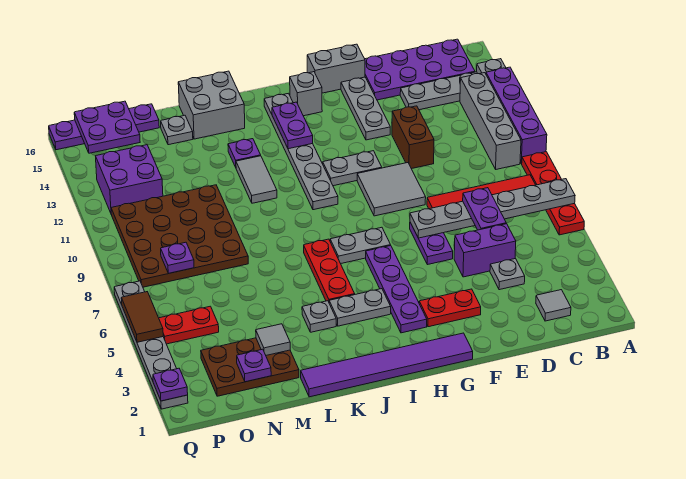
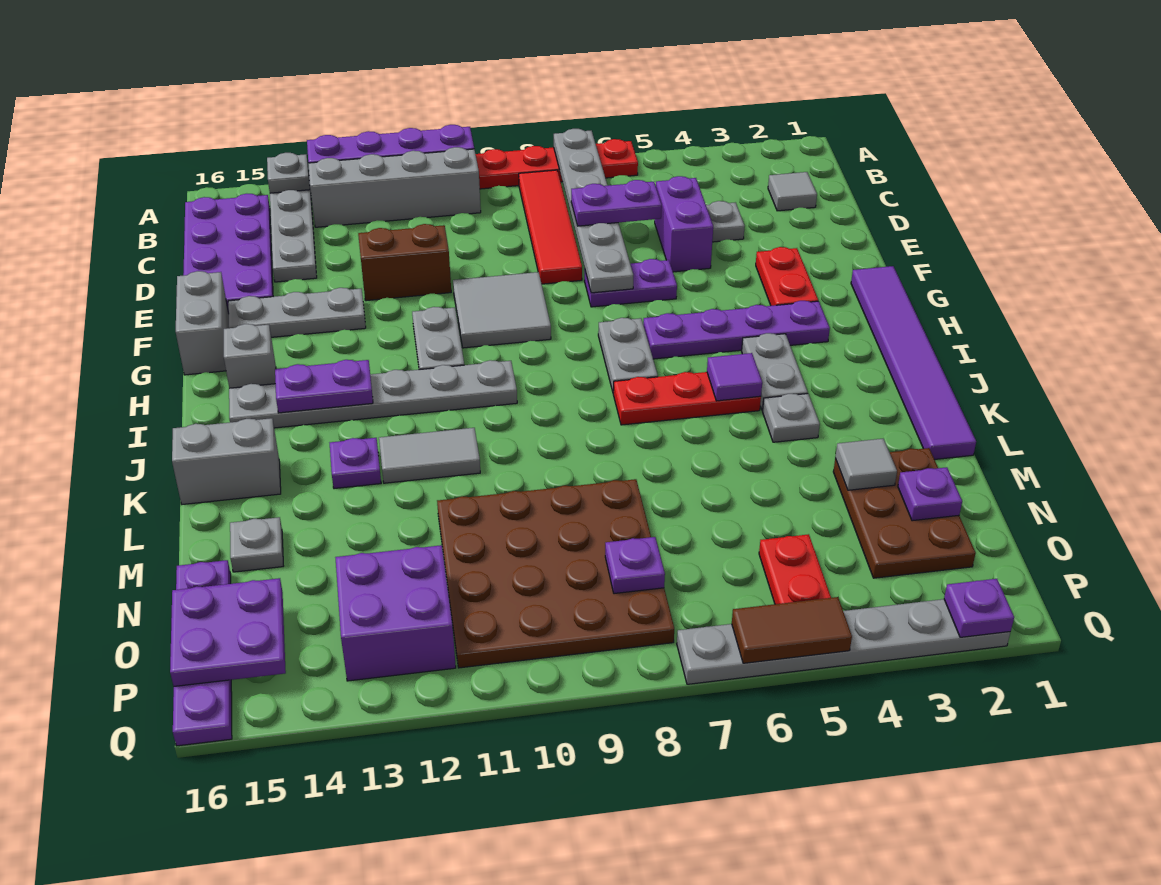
none -> purple 1x1 tile [707,353,762,401]
grey 2x2 brick [178,71,245,139] -> grey 1x2 brick [172,418,281,504]

